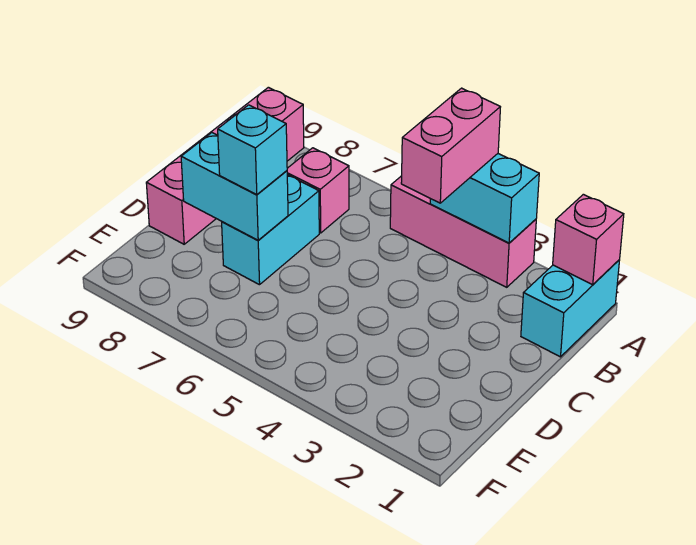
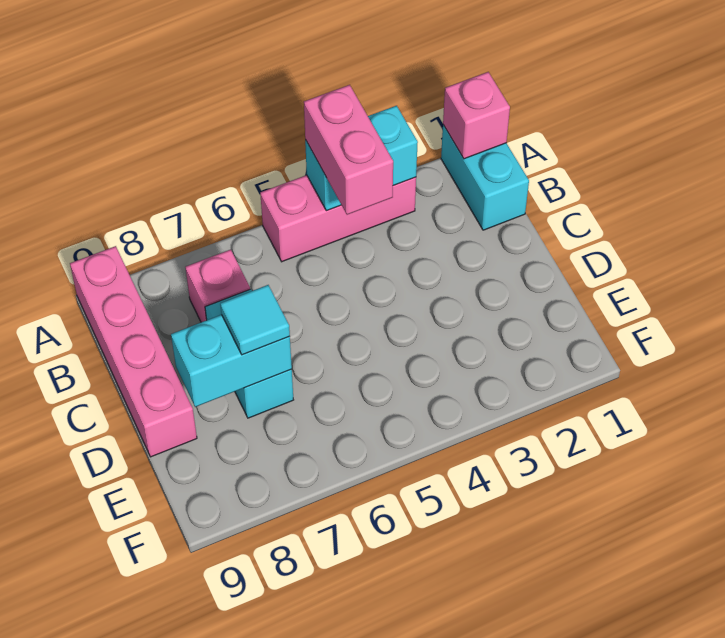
cyan 1x1 brick [218,105,287,195] -> cyan 1x1 tile [220,285,290,355]

